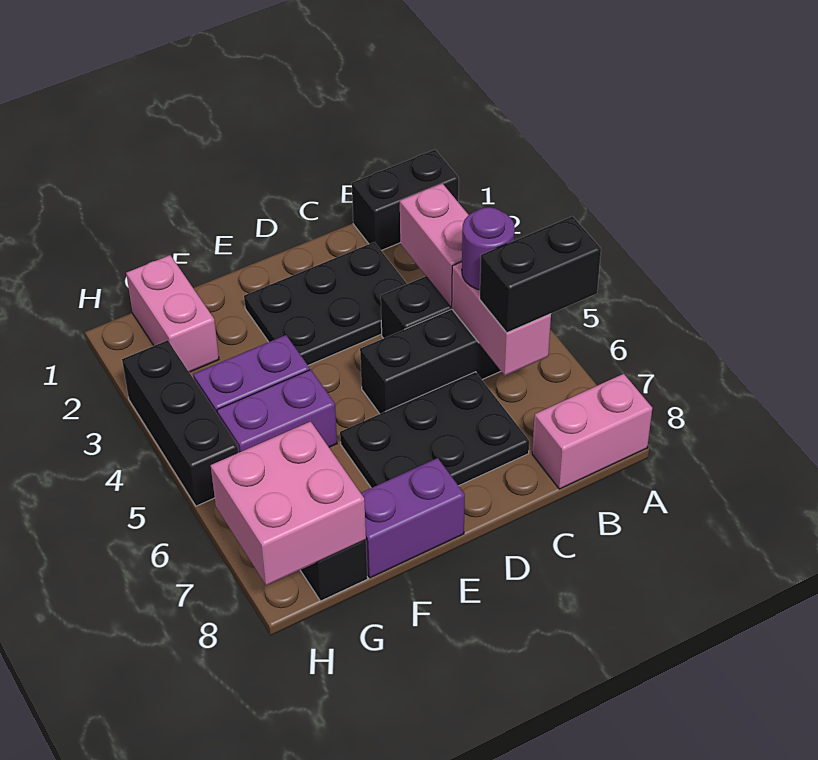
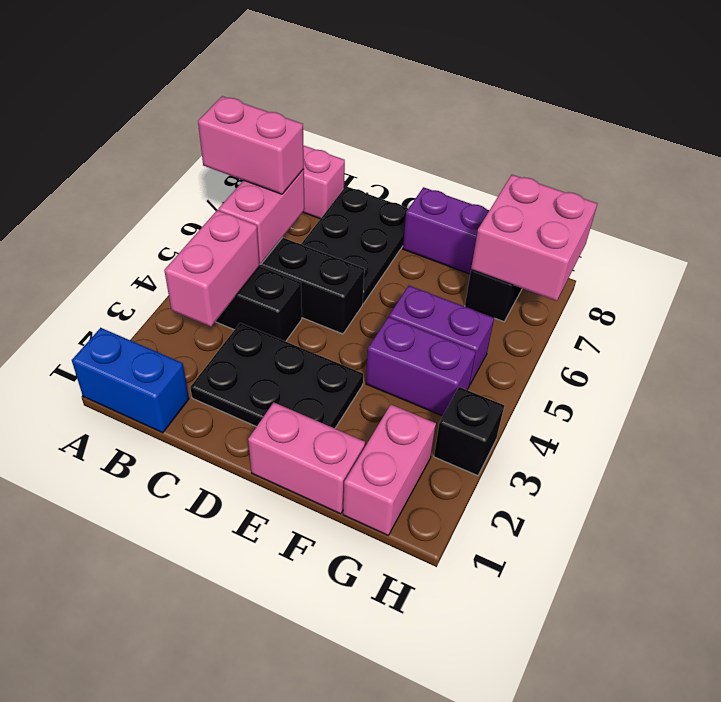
black 1x2 brick [352,150,459,251] -> blue 1x2 brick [72,328,189,433]
black 1x2 brick [480,216,601,333] -> pink 1x2 brick [198,96,304,194]
purple 1x1 round brick [462,207,515,290] -> none
black 2x3 plate [340,372,529,488] -> black 2x3 plate turned to [301,186,408,304]
none -> pink 1x2 brick [248,403,365,514]
black 1x3 brick [122,340,238,506] -> black 1x1 brick [434,387,504,476]

